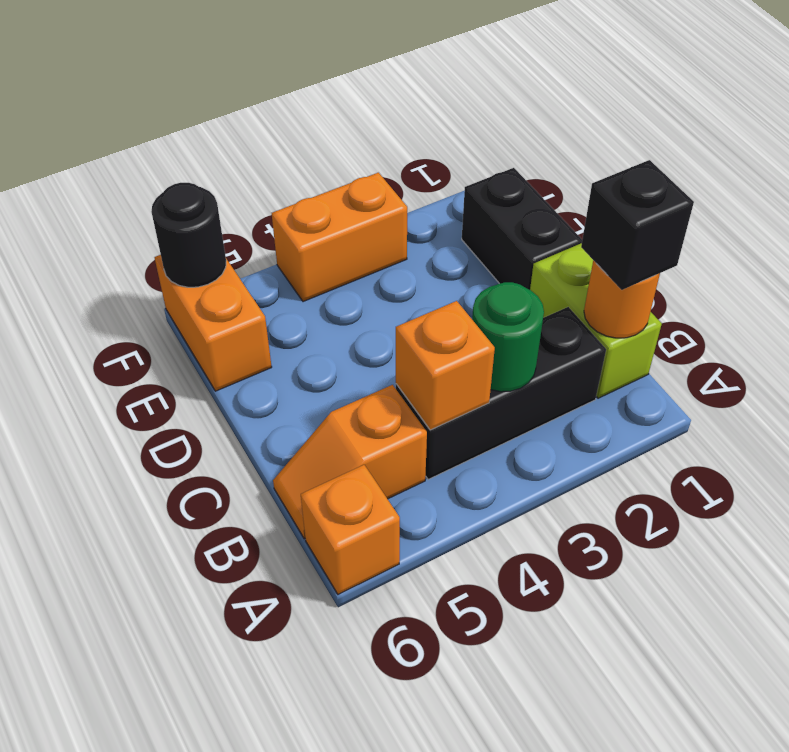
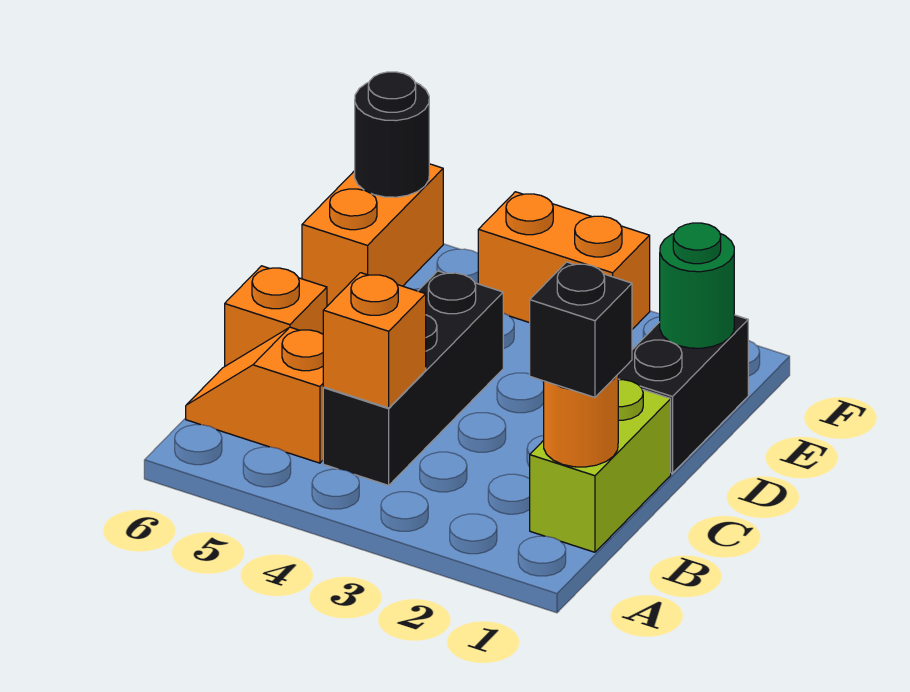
orange 1x1 brick [301,465,400,594] -> orange 1x1 brick moved to [225,266,327,366]
black 1x3 brick [396,307,606,479] -> black 1x3 brick turned to [323,271,503,485]
green 1x1 round brick [472,282,544,392] -> green 1x1 round brick moved to [660,223,734,348]

